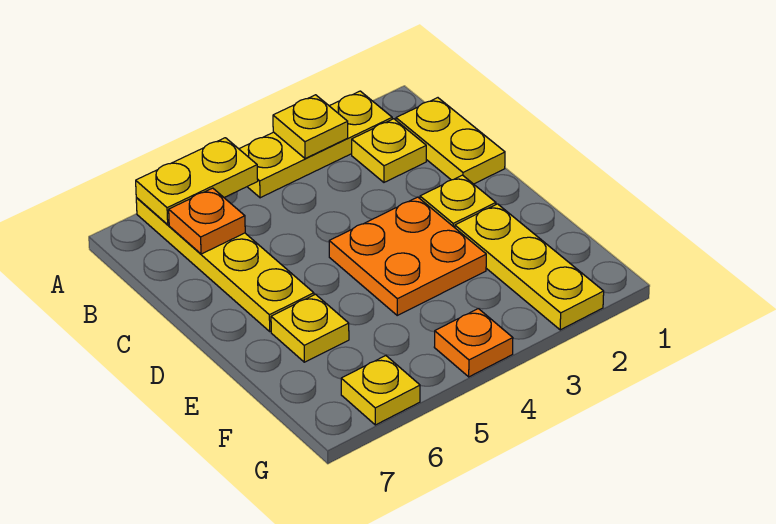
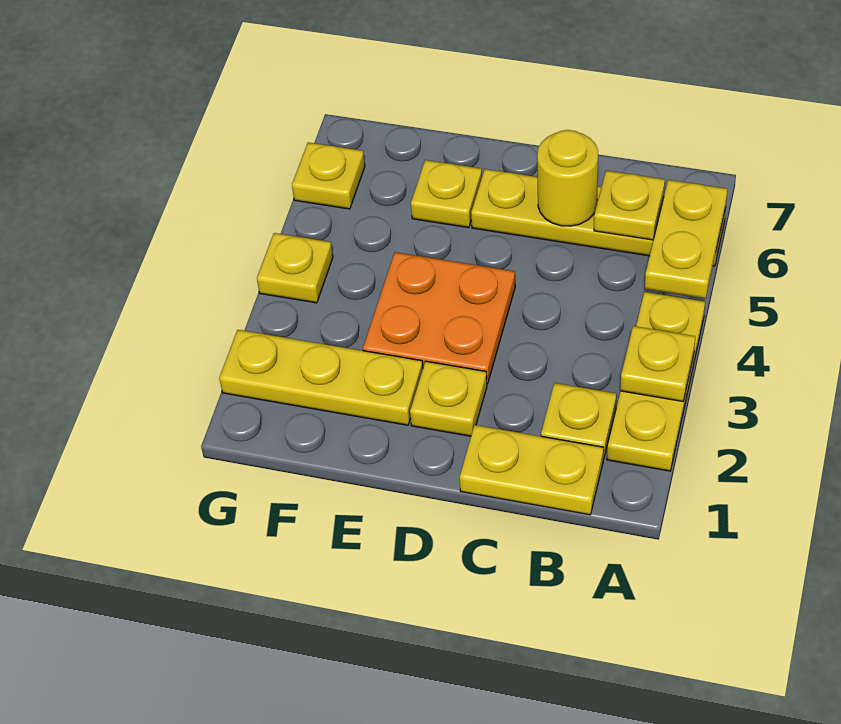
orange 1x1 plate [169,188,245,254] -> yellow 1x1 plate [594,171,665,240]
none -> yellow 1x1 round brick [537,130,598,226]
orange 1x1 plate [434,309,513,377] -> yellow 1x1 plate [257,233,333,303]

